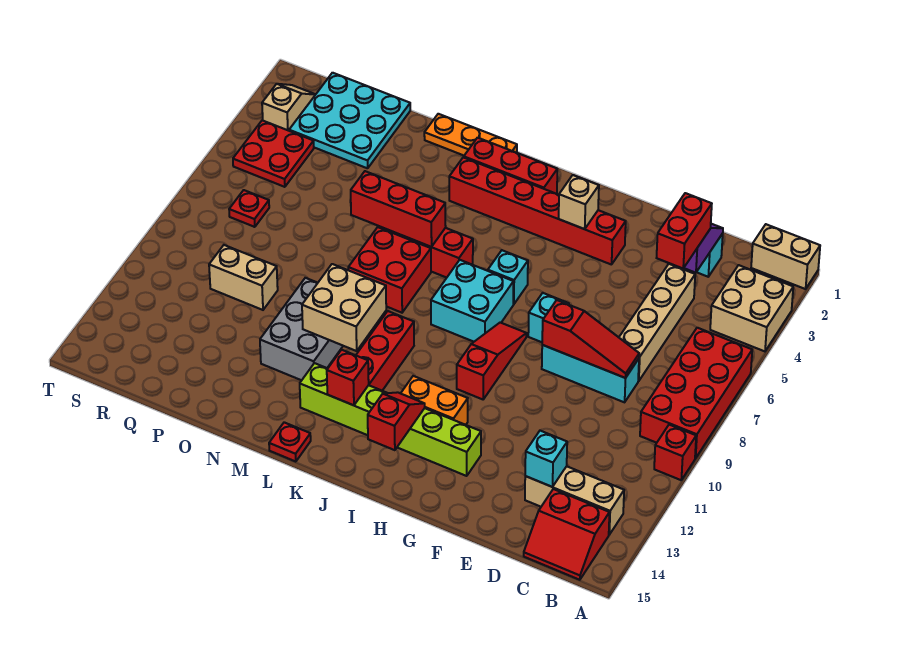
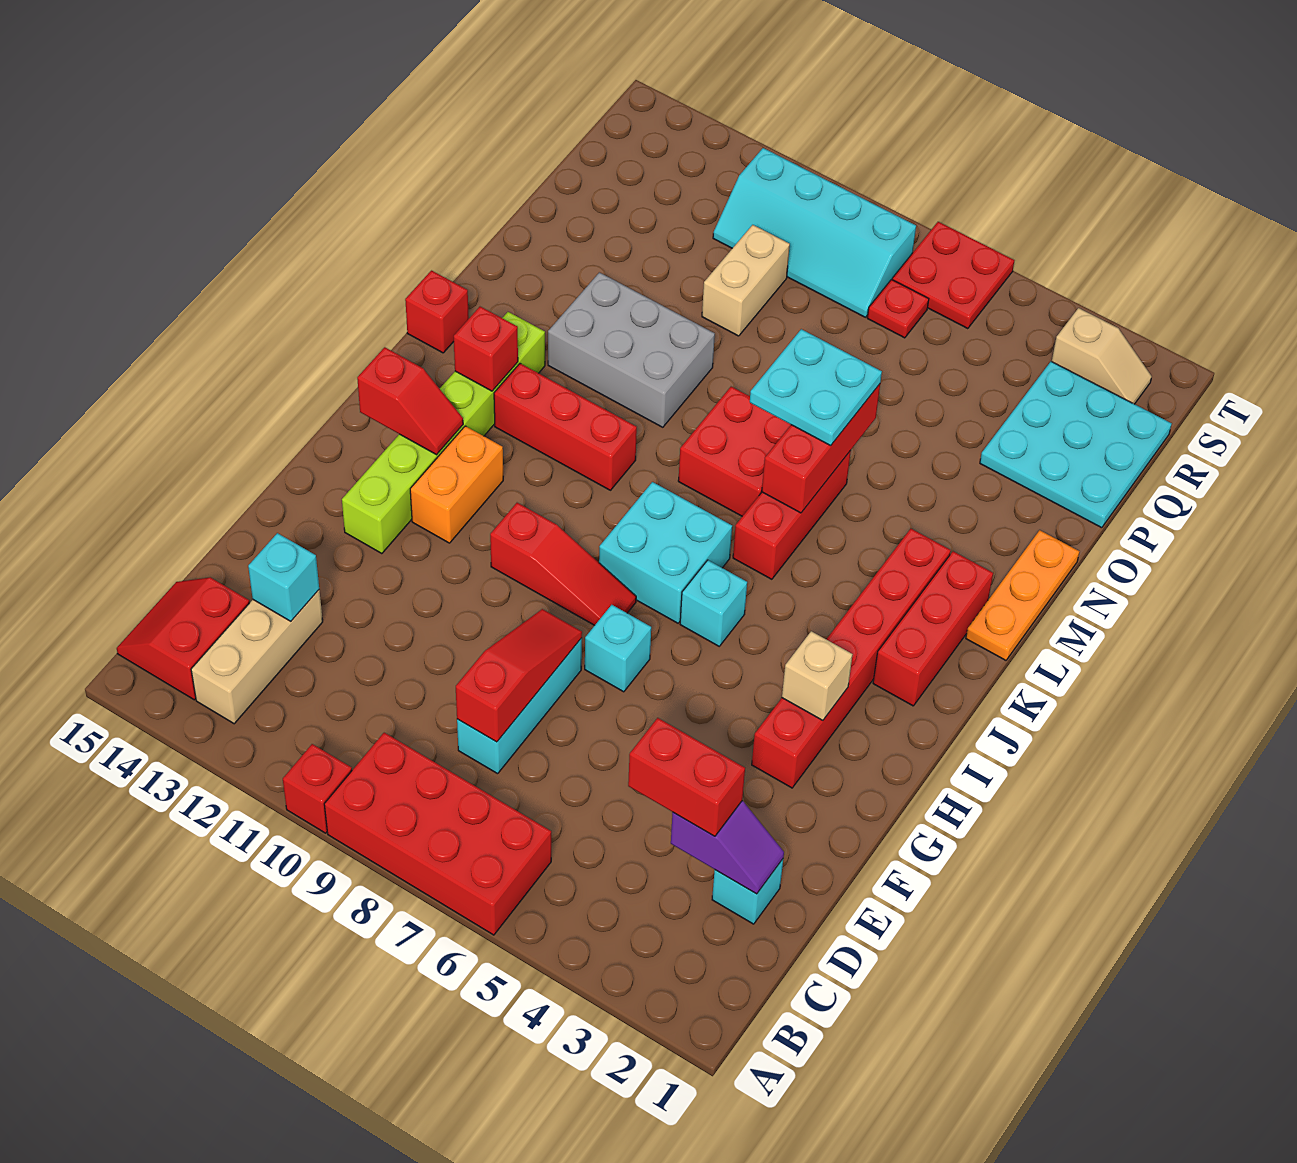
tan 1x2 brick [751,224,820,289] -> none
tan 2x2 brick [710,265,793,351] -> none
tan 1x4 brick [619,264,695,381] -> none
red 1x3 slope [542,300,639,378] -> red 1x3 slope turned to [456,609,582,742]
tan 2x2 brick [302,264,386,351] -> none
red 1x1 plate [269,422,311,462] -> red 1x1 brick [405,271,469,353]
none -> cyan 2x2 plate [750,329,882,446]
red 2x2 plate [233,120,314,187] -> red 2x2 plate moved to [892,222,1014,329]
none -> cyan 2x4 slope [713,148,916,317]

